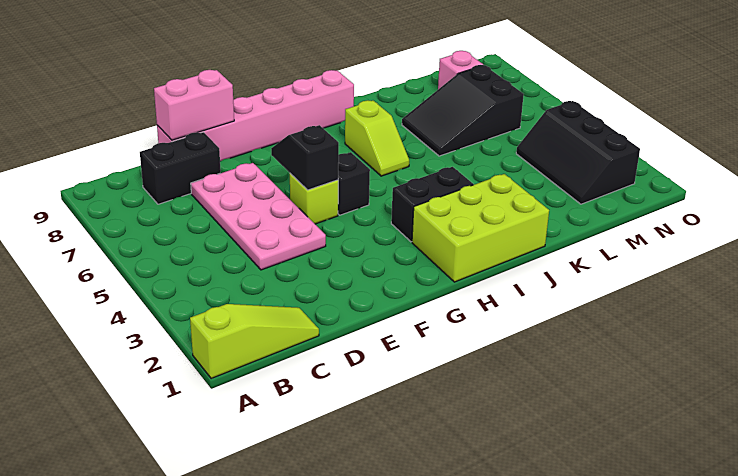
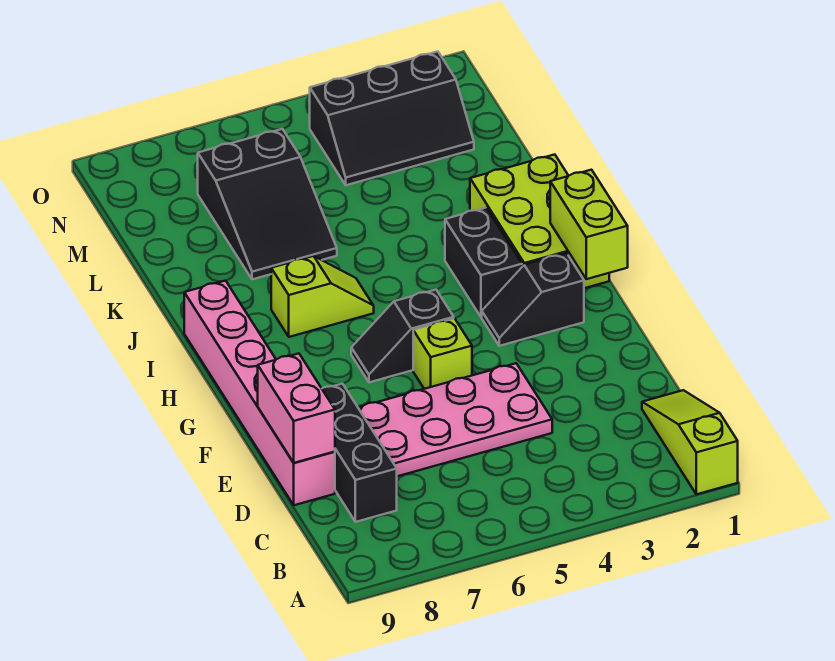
black 1x2 brick [140,132,221,204] -> black 1x3 brick [322,384,397,522]
black 1x2 slope [271,125,339,190] -> black 1x2 slope moved to [482,253,584,346]
none -> lime 1x2 brick [550,170,628,279]
pink 1x1 brick [438,51,483,89] -> none

